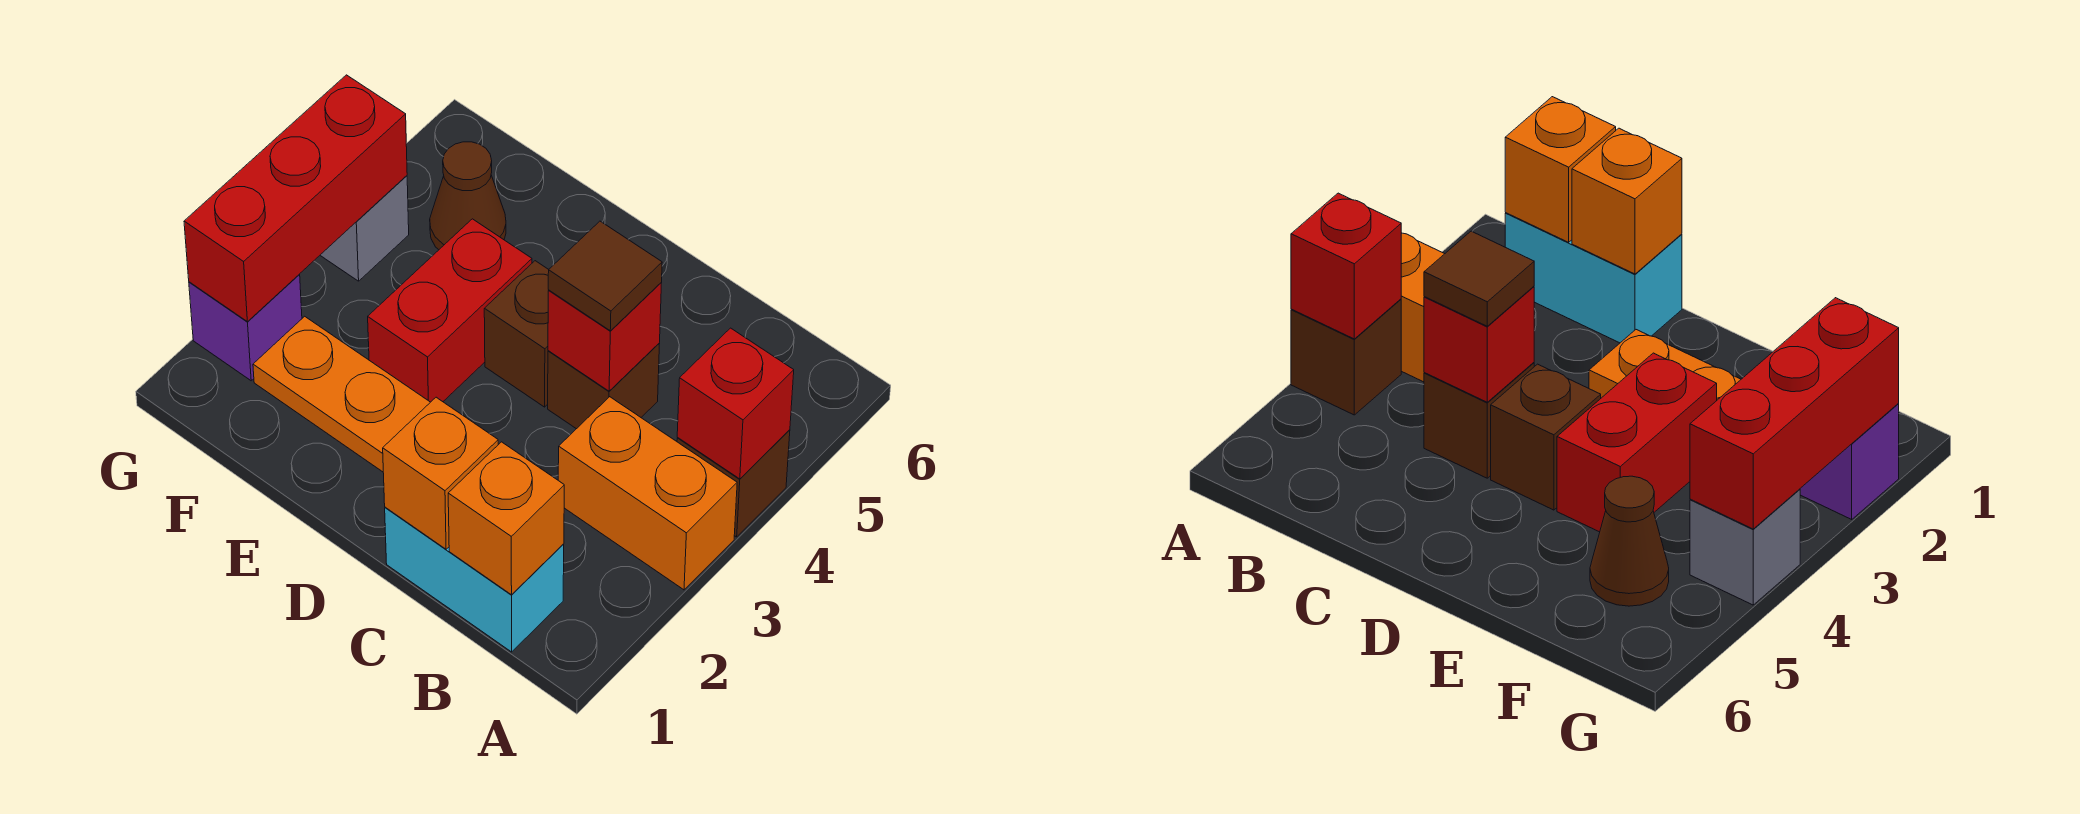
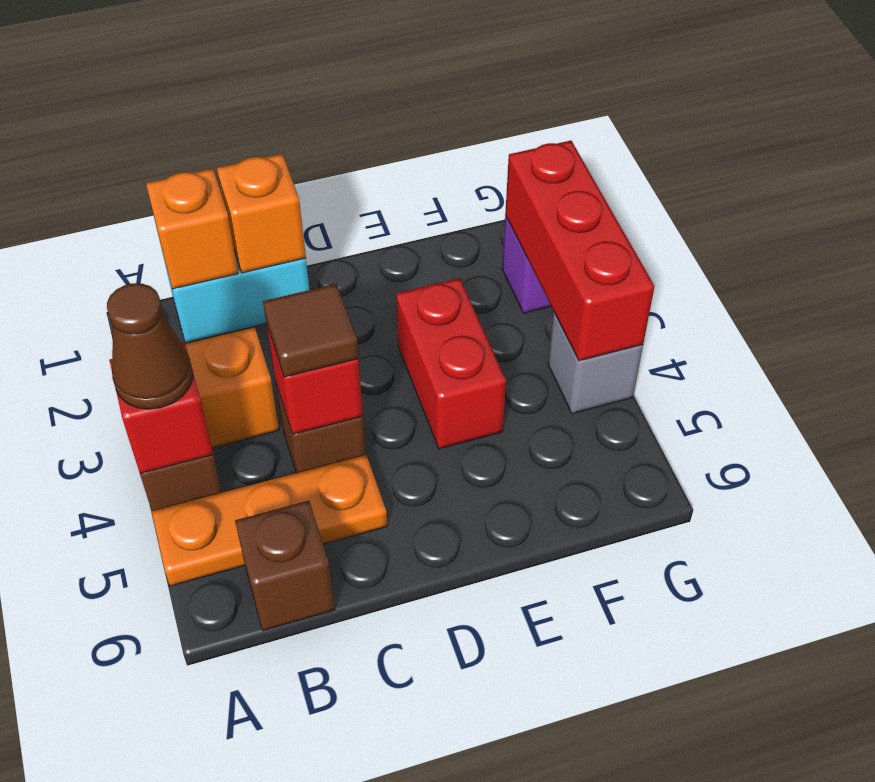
orange 1x3 plate [253,316,430,472] -> orange 1x3 plate moved to [152,455,387,586]
brown 1x1 brick [484,261,549,407] -> brown 1x1 brick moved to [235,501,335,631]
brown 1x1 cone [430,142,506,250] -> brown 1x1 cone moved to [107,283,193,409]

